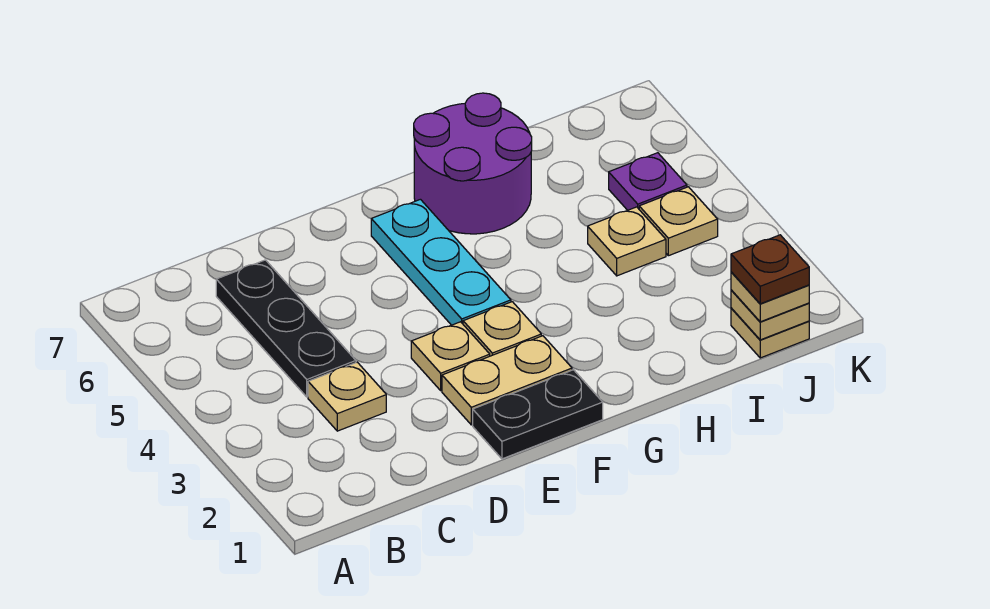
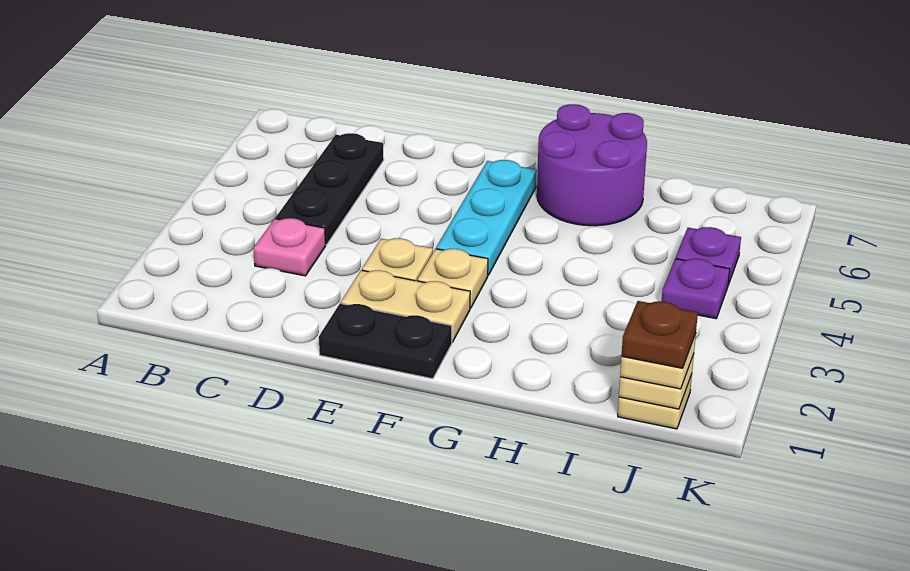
tan 1x1 plate [308,362,386,431] -> pink 1x1 plate [253,218,326,276]
tan 1x1 plate [588,207,666,276] -> none
tan 1x1 plate [639,187,718,256] -> purple 1x1 plate [662,259,730,319]

